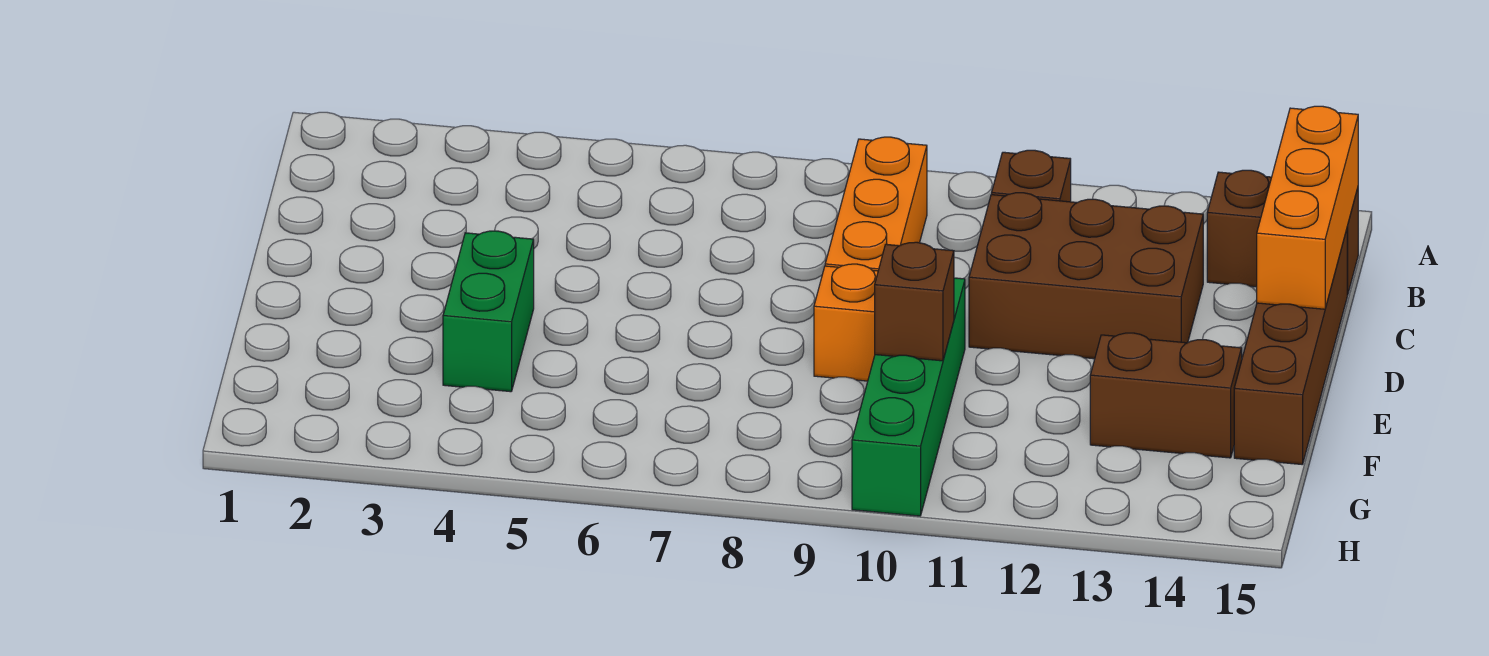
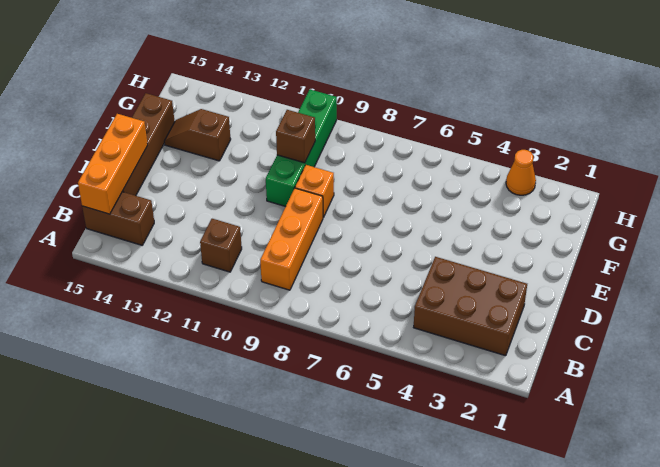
brown 2x3 brick [969,193,1203,359] -> brown 2x3 brick moved to [414,257,527,356]
green 1x2 brick [443,231,534,392] -> none
brown 1x2 brick [1090,333,1242,458] -> brown 1x2 slope [164,109,231,161]
none -> orange 1x1 cone [506,150,536,195]

